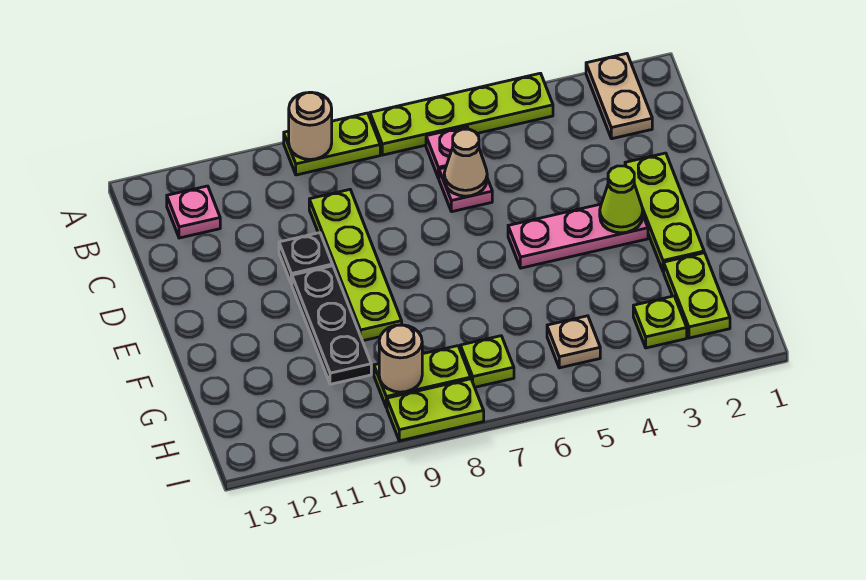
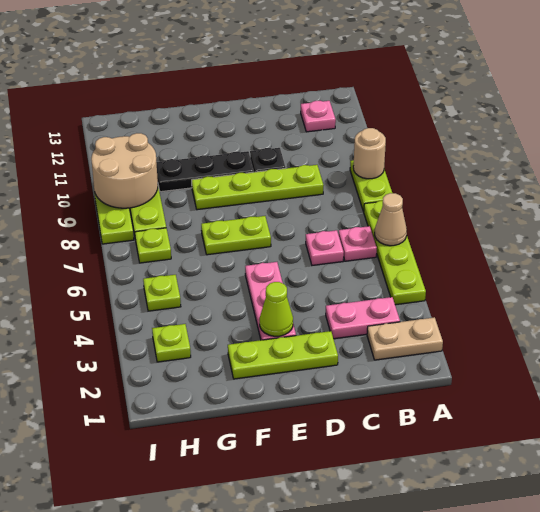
none -> pink 1x2 plate [326,297,400,339]
tan 1x1 cone [444,129,487,196] -> tan 1x1 cone moved to [375,193,407,246]
lime 1x2 plate [664,253,730,338] -> lime 1x2 plate moved to [201,216,271,255]
tan 1x1 plate [547,316,600,368] -> lime 1x1 plate [143,275,181,311]
tan 1x1 round brick [379,325,422,392] -> tan 2x2 round brick [91,133,158,208]

